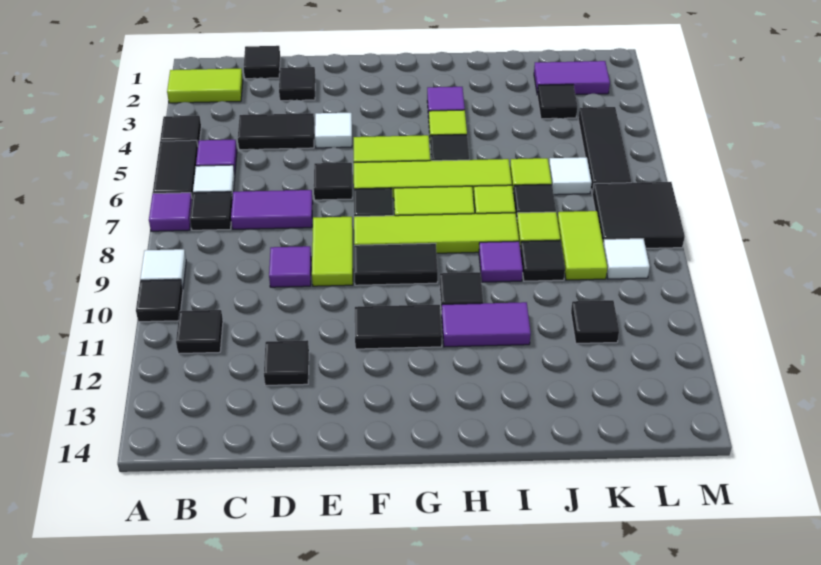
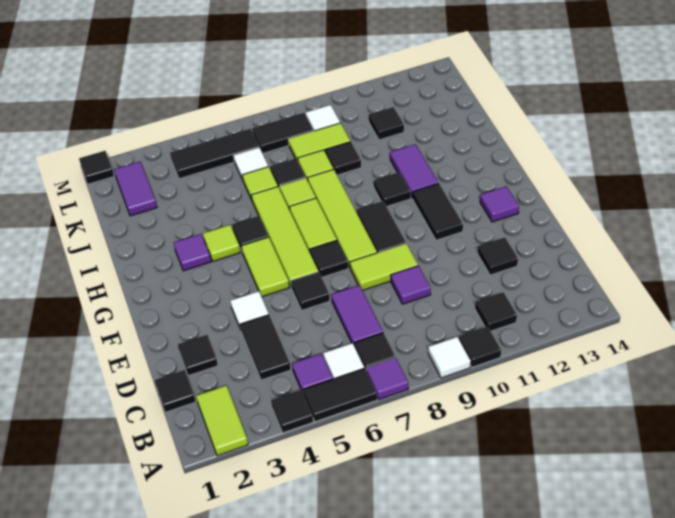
purple 1x1 tile [479,241,523,282] -> purple 1x1 tile moved to [480,186,519,222]
black 1x1 tile [537,84,577,119] -> black 1x1 tile moved to [79,151,114,184]
black 2x2 tile [592,182,685,248] -> black 1x2 tile [252,113,313,153]

